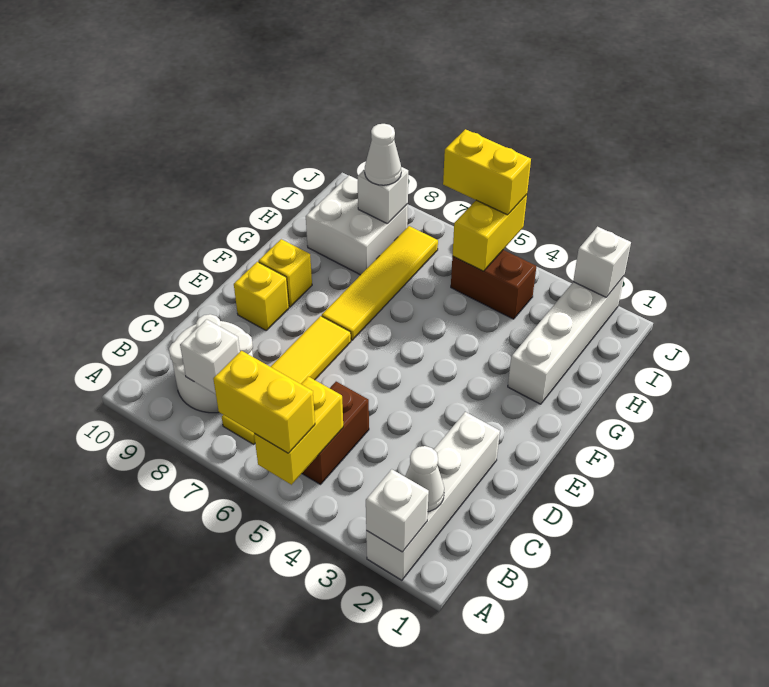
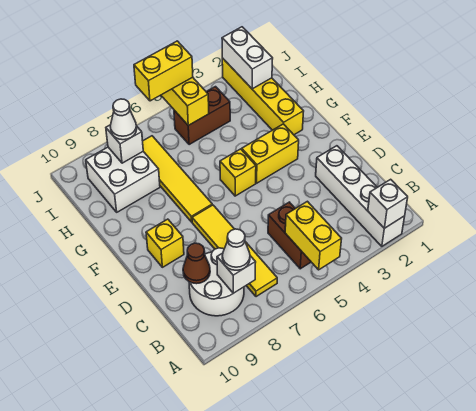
yellow 1x2 brick [213,351,315,453] -> yellow 1x2 brick moved to [242,124,299,183]
white 1x1 cone [405,446,444,512] -> white 1x1 cone moved to [222,229,250,270]
none -> brown 1x1 cone [183,243,210,284]
yellow 1x1 brick [258,239,312,307] -> yellow 1x1 brick moved to [220,149,256,196]
white 1x4 brick [508,276,624,404] -> yellow 1x4 brick [222,58,304,135]
white 1x1 brick [573,227,631,297] -> white 1x2 brick [222,27,273,89]

